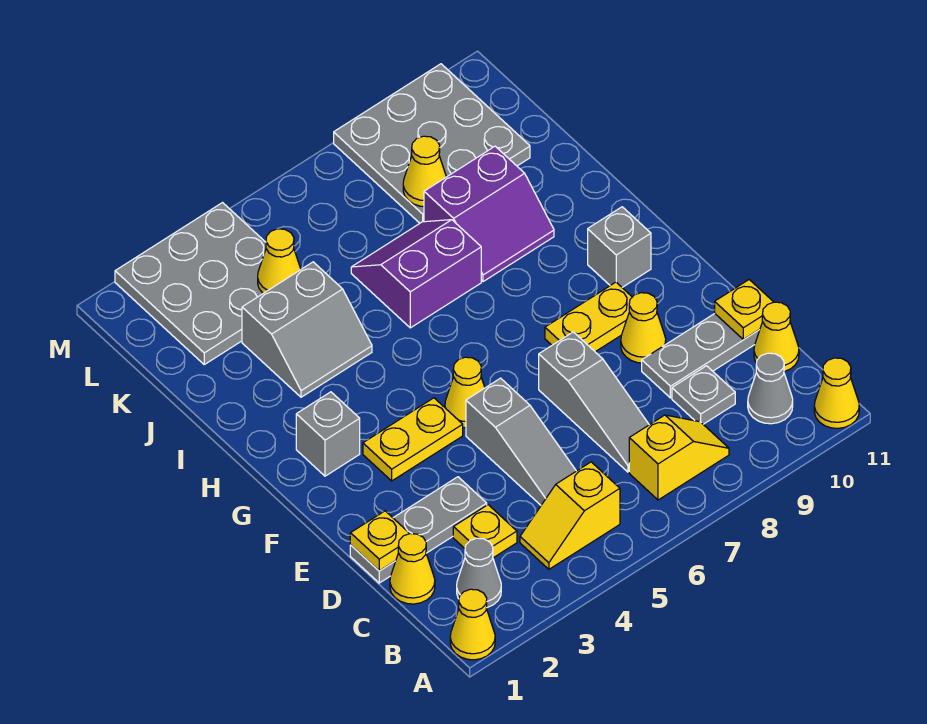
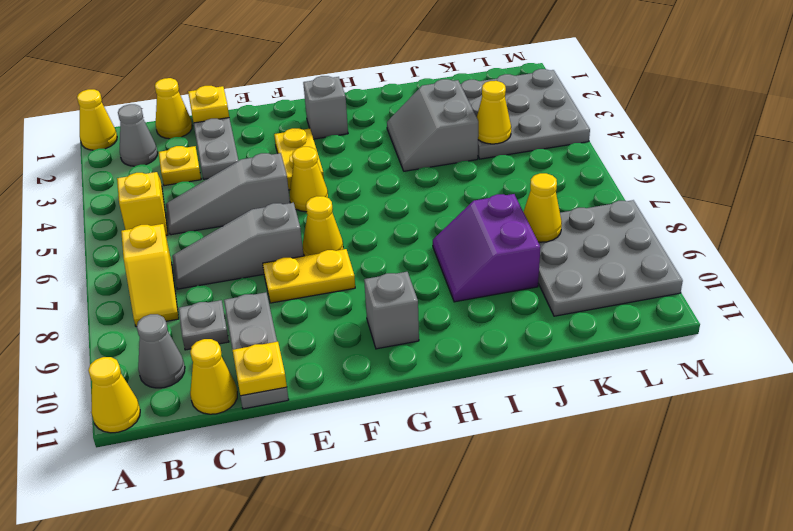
yellow 1x1 cone [621,293,666,363] -> yellow 1x1 cone moved to [303,196,343,256]
yellow 1x2 plate [545,282,632,352] -> yellow 1x2 plate turned to [263,249,355,303]
purple 2x2 slope [351,220,481,328] -> none

